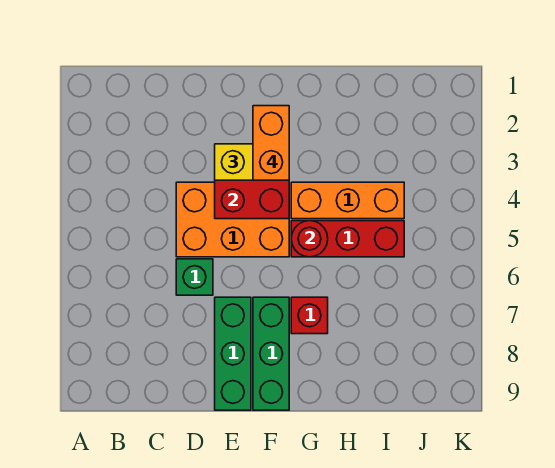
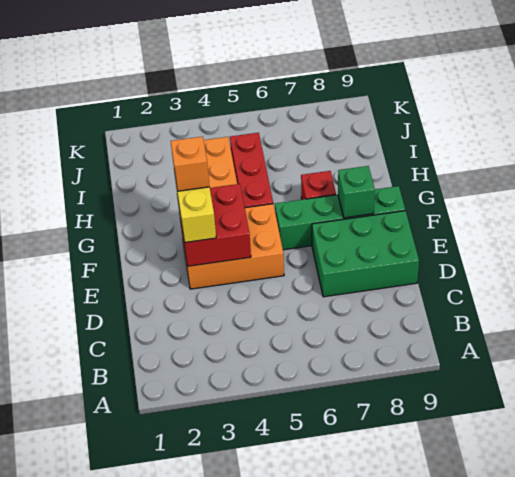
orange 2x3 brick [176,182,289,257] -> orange 2x3 brick turned to [181,204,284,289]
green 1x1 brick [176,259,213,295] -> green 1x1 brick moved to [338,166,375,218]
green 1x3 brick [215,297,251,410] -> green 2x3 brick [312,211,419,297]
orange 1x2 brick [253,106,289,180] -> orange 1x1 brick [171,137,209,191]
green 1x3 brick [253,297,289,410] -> green 1x4 brick [275,186,405,250]
red 1x1 round brick [291,221,328,257] -> none

